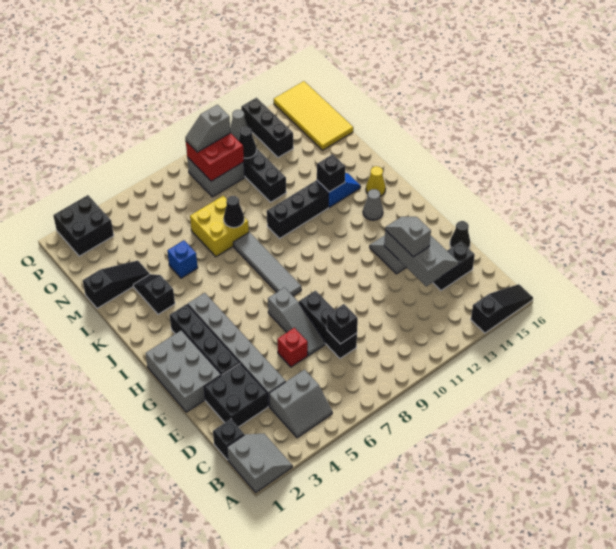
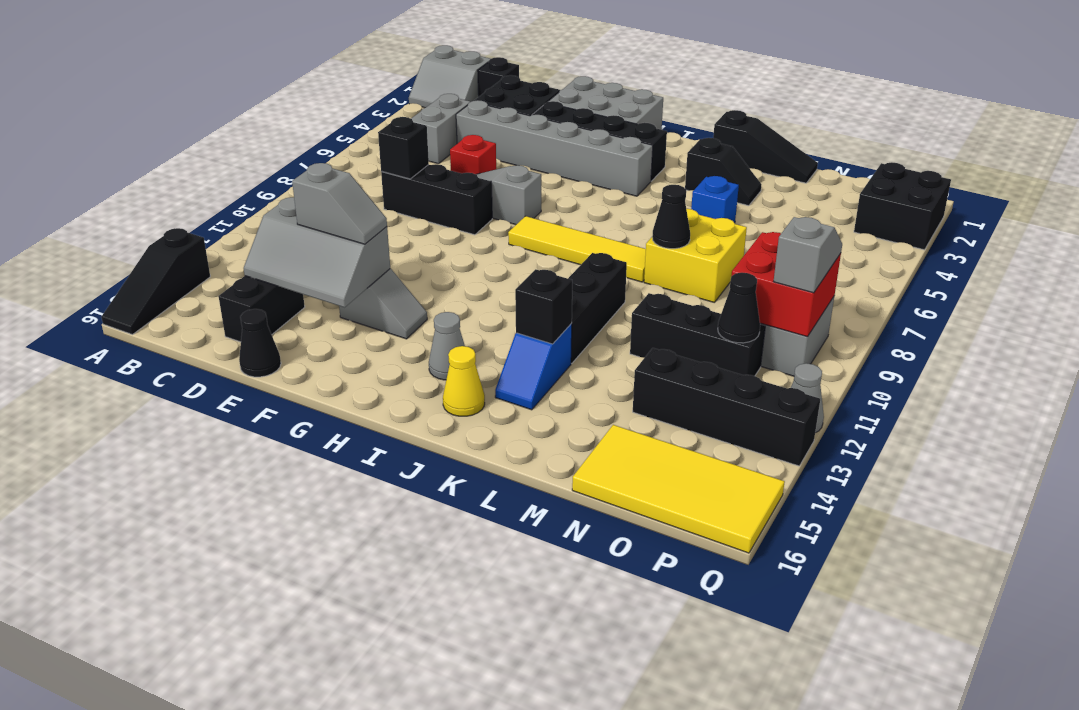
grey 1x4 tile [233,232,301,296] -> yellow 1x4 tile [508,216,646,282]
black 1x3 slope [83,261,150,308] -> black 1x3 slope turned to [713,110,818,183]
black 1x3 brick [241,98,293,157] -> black 1x4 brick [633,348,820,466]

